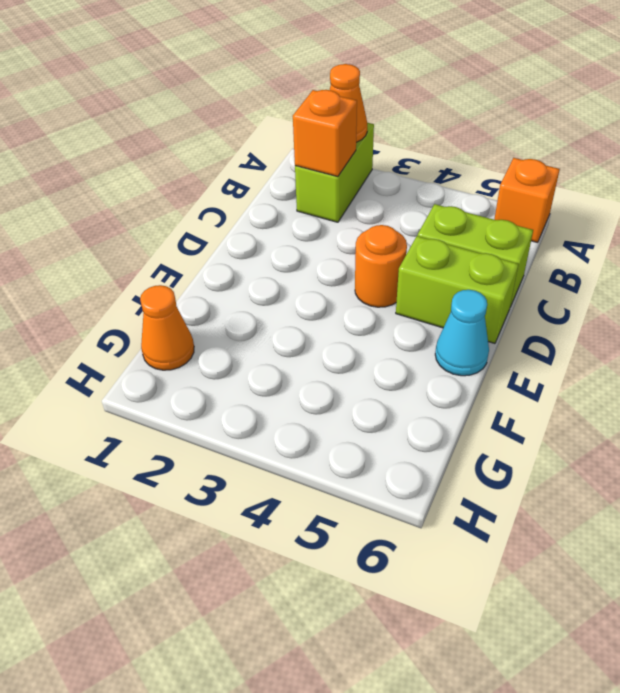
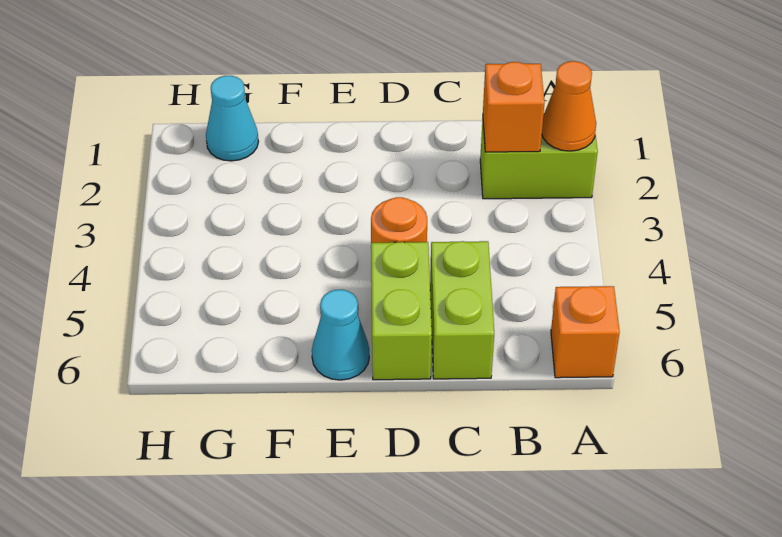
orange 1x1 cone [140,285,194,370] -> cyan 1x1 cone [206,76,259,161]

